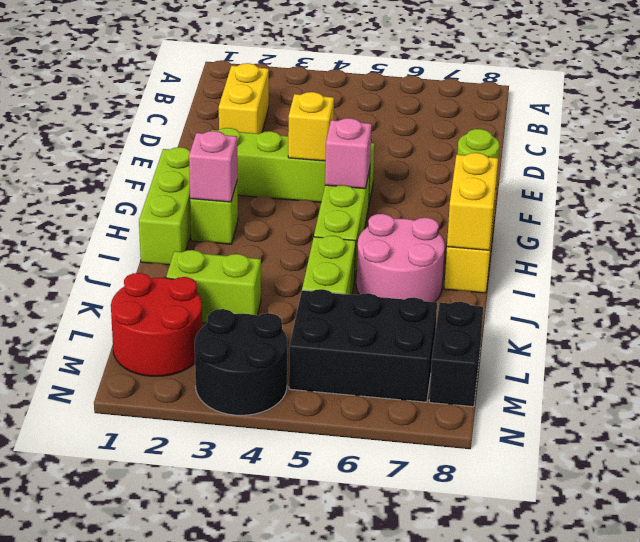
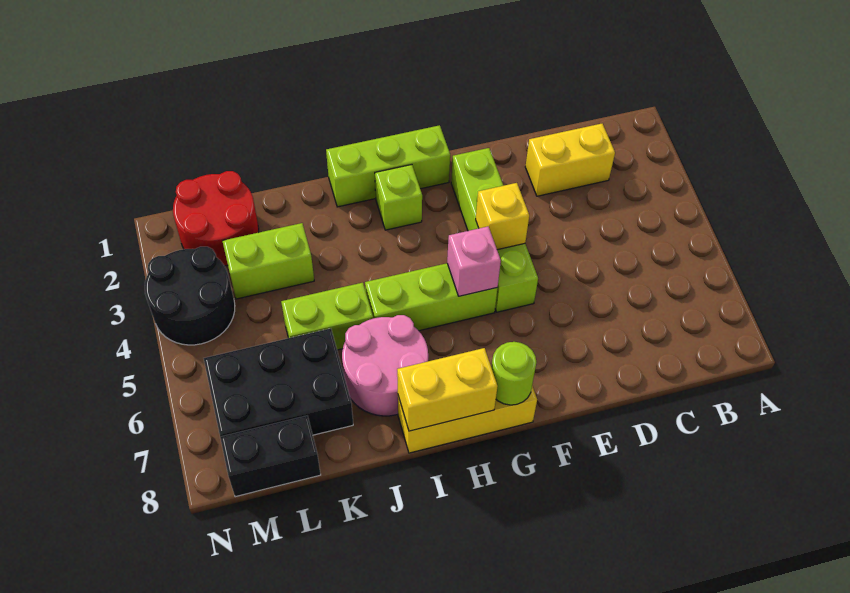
pink 1x1 brick [189,131,238,202] -> none
lime 1x2 brick [166,250,261,323] -> lime 1x2 brick turned to [223,223,314,299]
black 2x3 brick [289,289,437,402] -> black 2x3 brick turned to [204,328,353,437]

